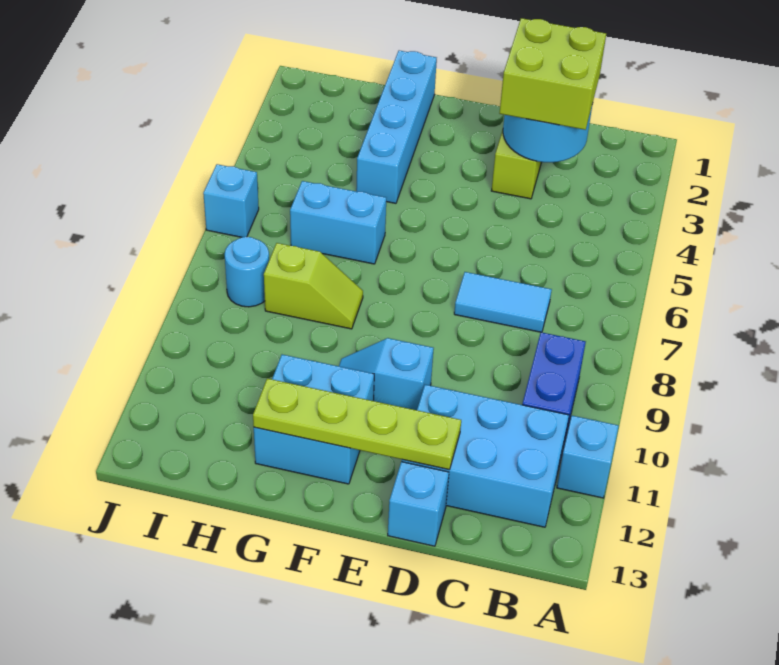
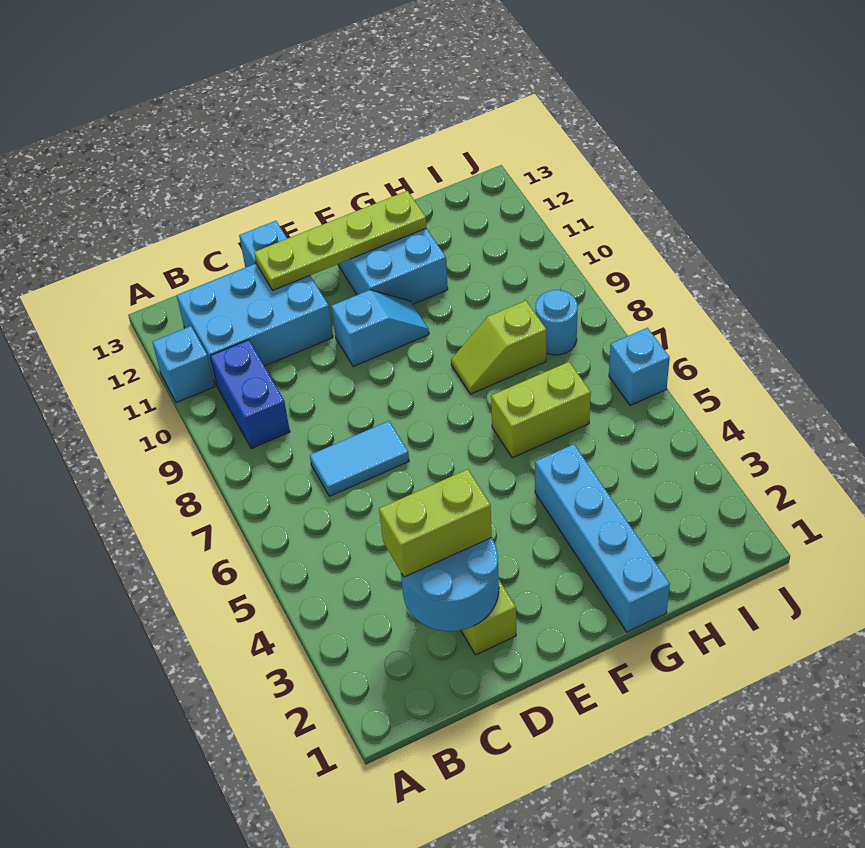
lime 2x2 brick [499,18,606,130] -> lime 1x2 brick [379,469,492,577]
cyan 1x2 brick [290,181,386,264] -> lime 1x2 brick [491,362,591,458]

